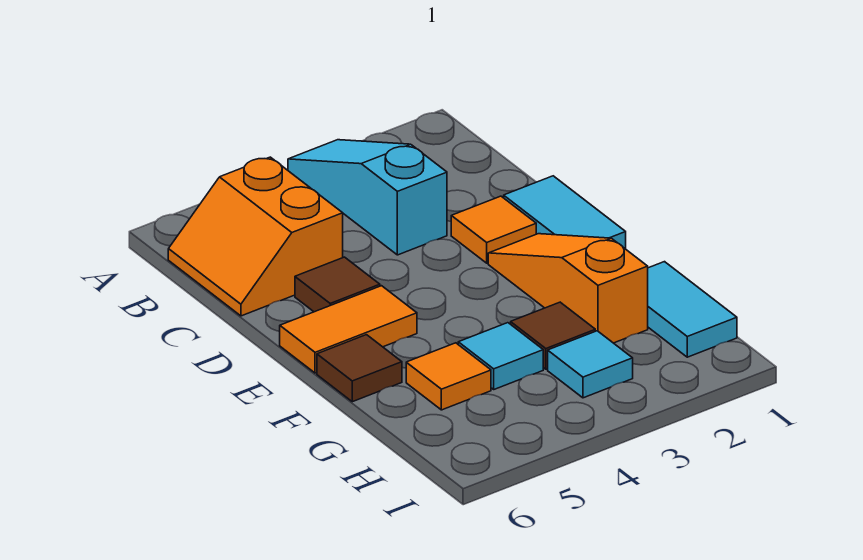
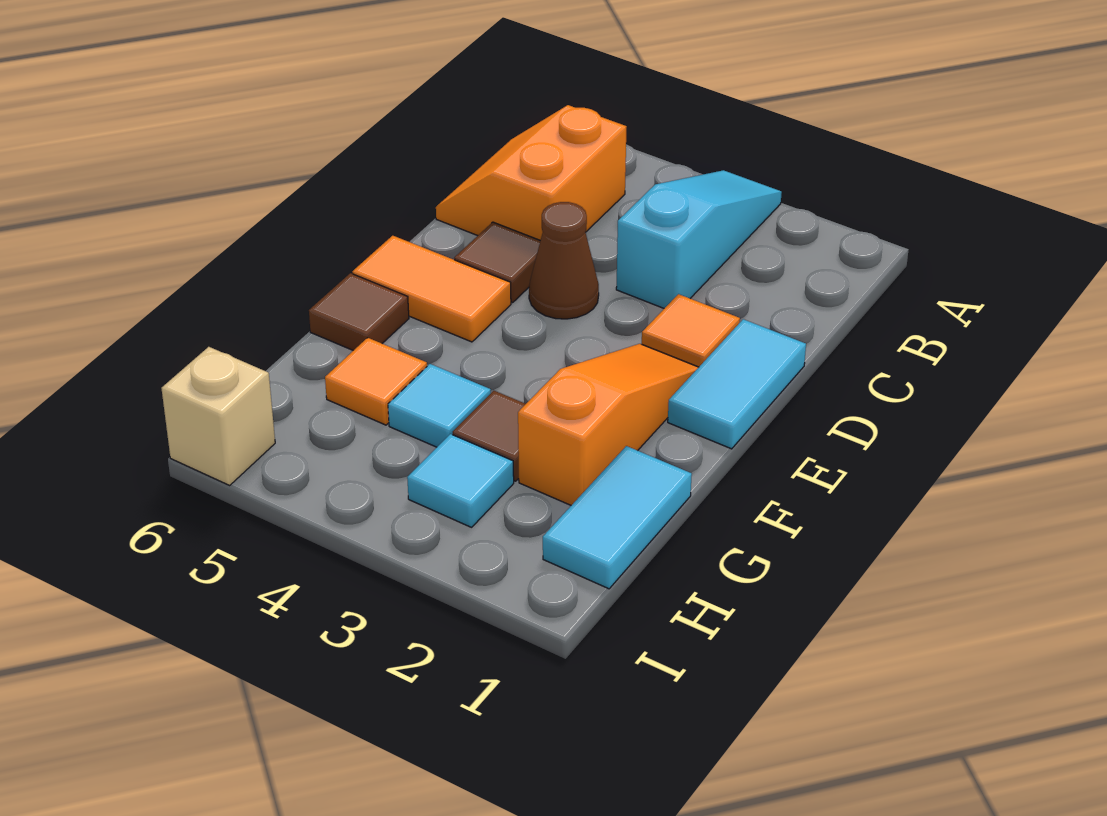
none -> brown 1x1 cone [529,202,599,319]
none -> tan 1x1 brick [161,347,275,485]

